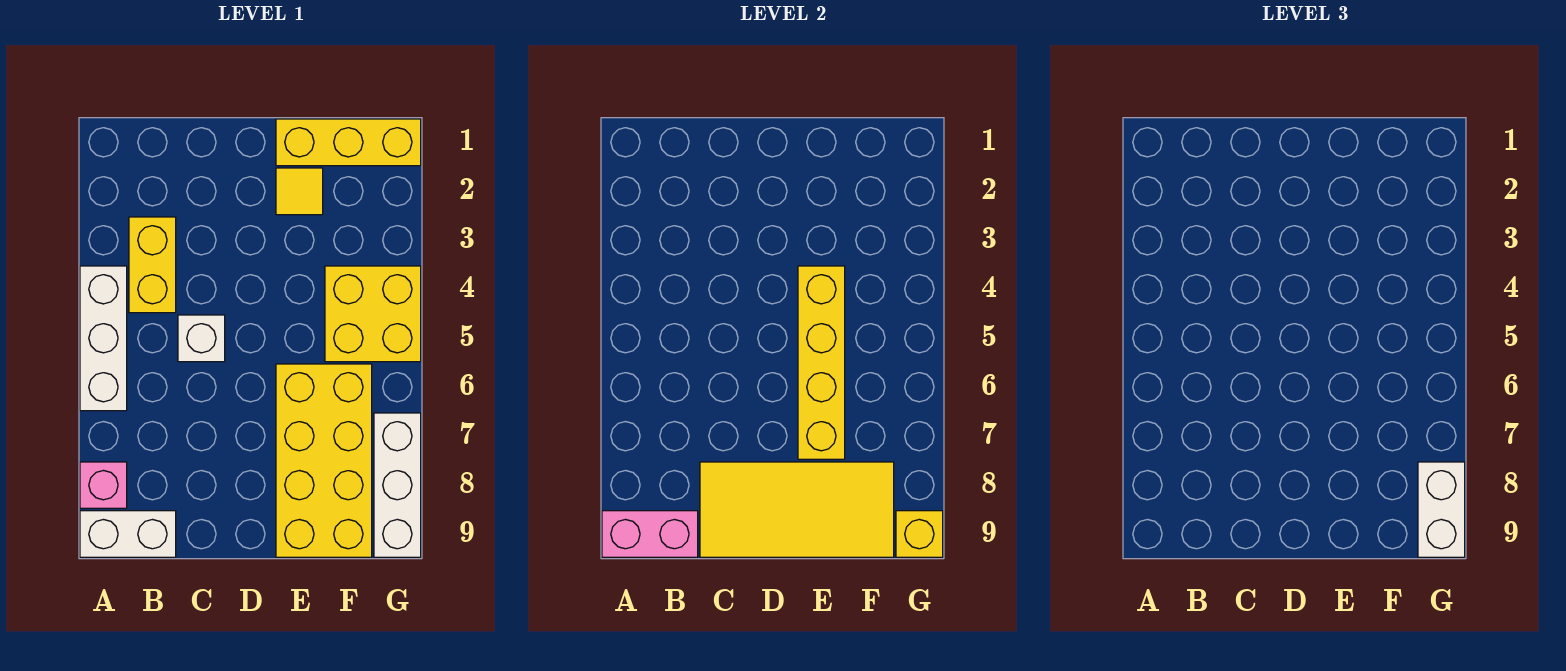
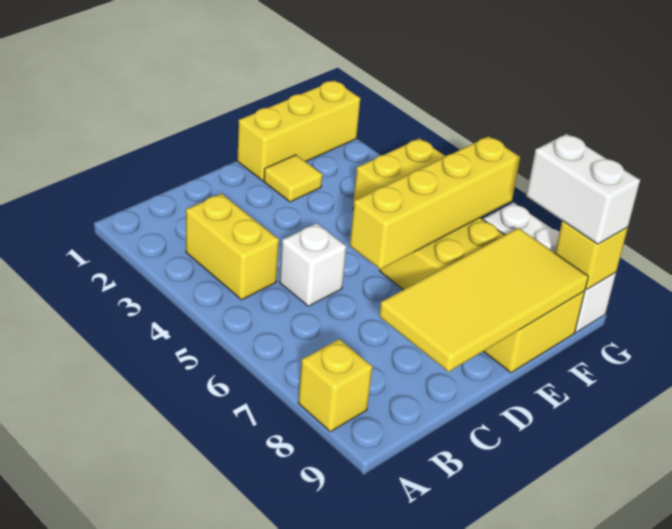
white 1x3 brick [80,266,127,411] -> none
pink 1x1 brick [80,462,127,508] -> yellow 1x1 brick [298,339,372,432]
white 1x2 brick [80,511,176,557] -> none
pink 1x2 brick [602,511,698,557] -> none
yellow 1x4 brick [798,266,845,459] -> yellow 1x4 brick turned to [350,136,520,269]

